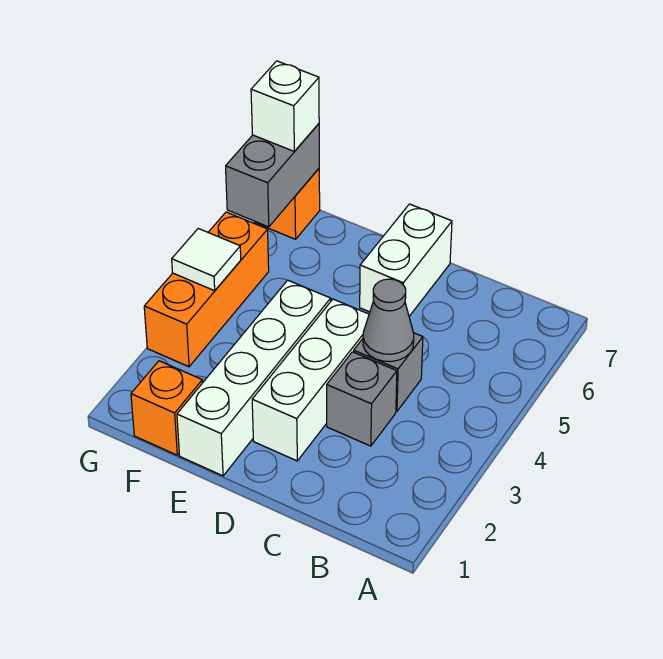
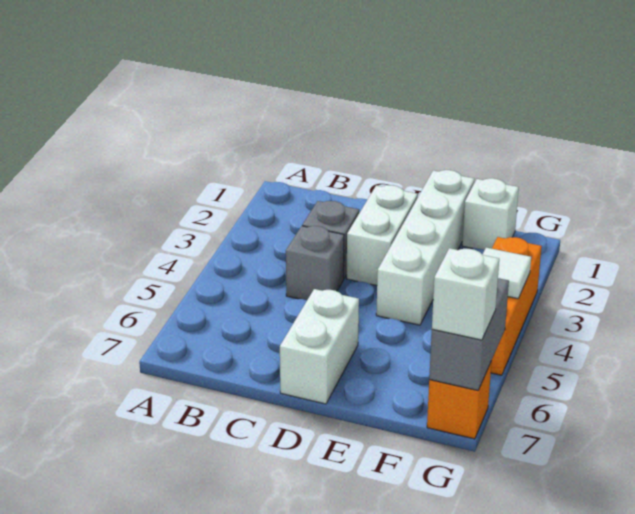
grey 1x1 cone [363,279,414,362] -> none
white 1x3 brick [252,299,369,461] -> white 1x2 brick [347,185,418,286]
orange 1x1 brick [131,361,202,455] -> white 1x1 brick [462,178,519,250]

